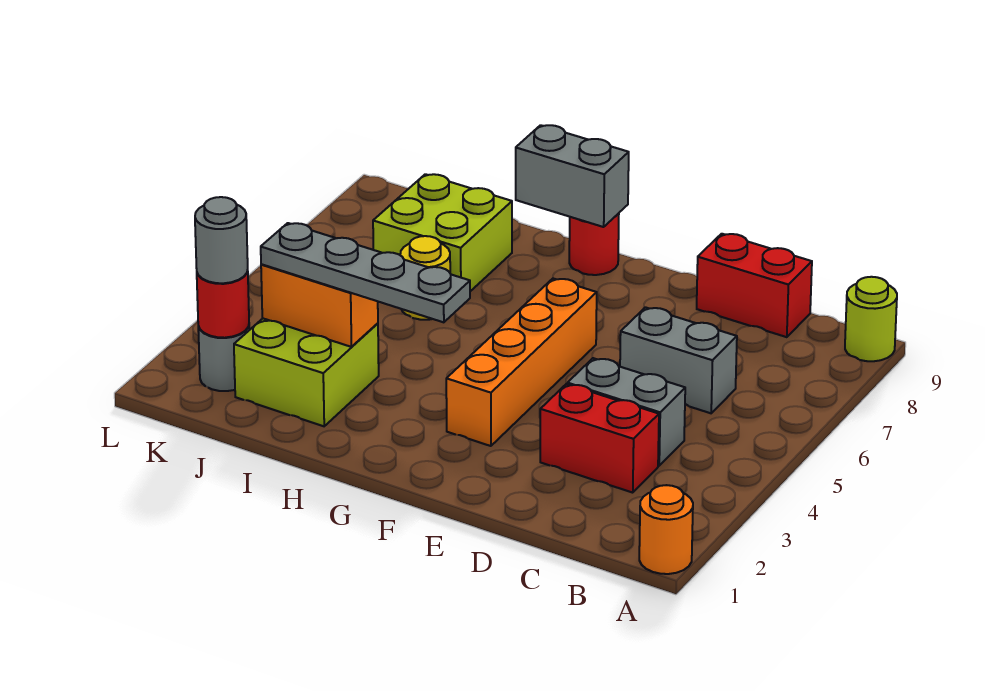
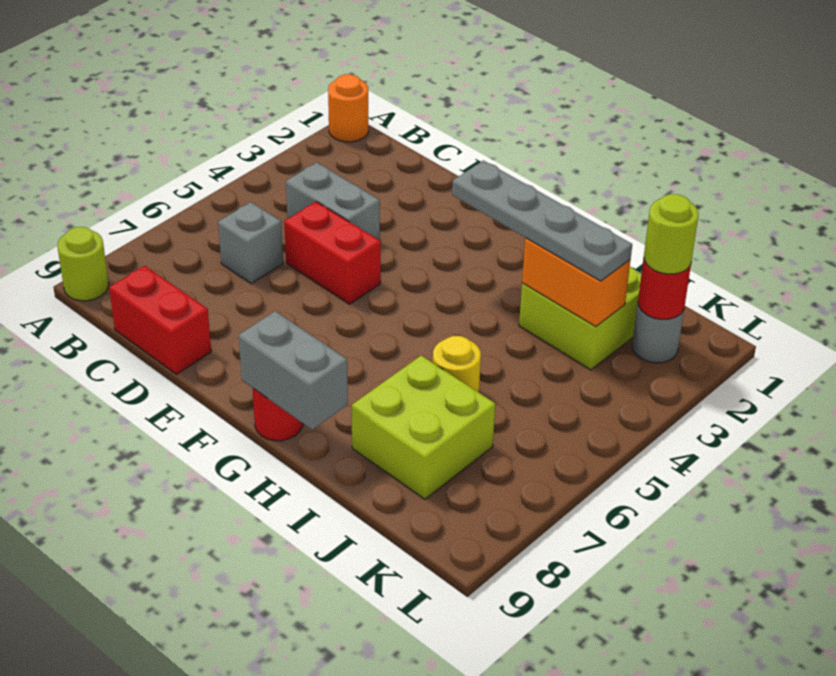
red 1x2 brick [540,384,659,493] -> red 1x2 brick moved to [284,202,381,304]
grey 1x2 brick [620,307,737,413] -> grey 1x1 brick [218,202,283,284]
orange 1x4 brick [446,279,597,446] -> none
grey 1x1 round brick [195,197,248,283] -> lime 1x1 round brick [644,194,699,274]

